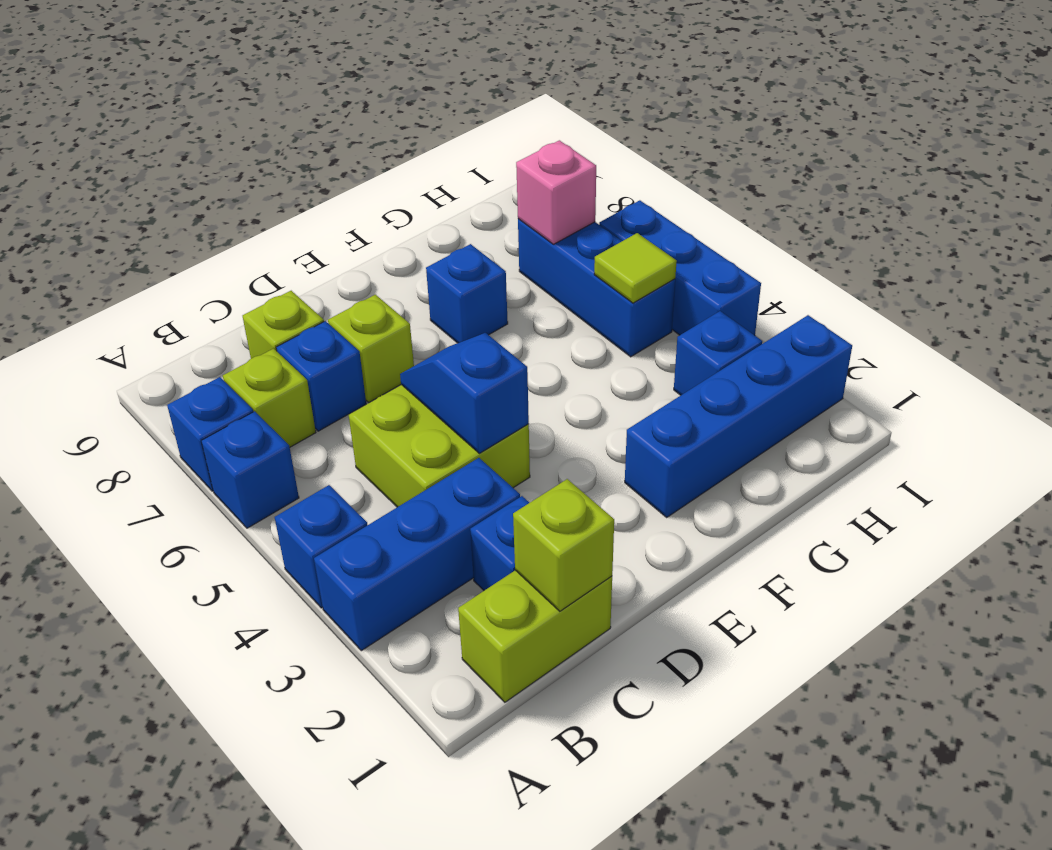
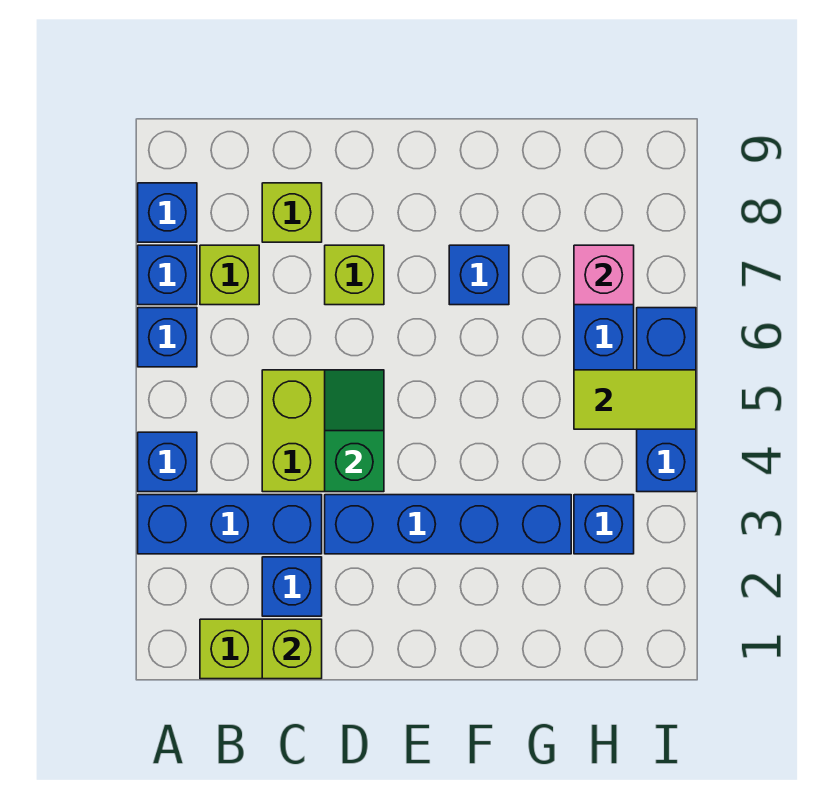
blue 1x1 brick [276,321,366,431] -> blue 1x1 brick moved to [138,183,197,242]
blue 1x2 slope [400,333,529,453] -> green 1x2 slope [325,370,384,492]
blue 1x4 brick [625,315,852,517] -> blue 1x4 brick moved to [325,495,571,554]
lime 1x1 tile [594,233,677,303] -> lime 1x2 tile [574,370,696,429]

